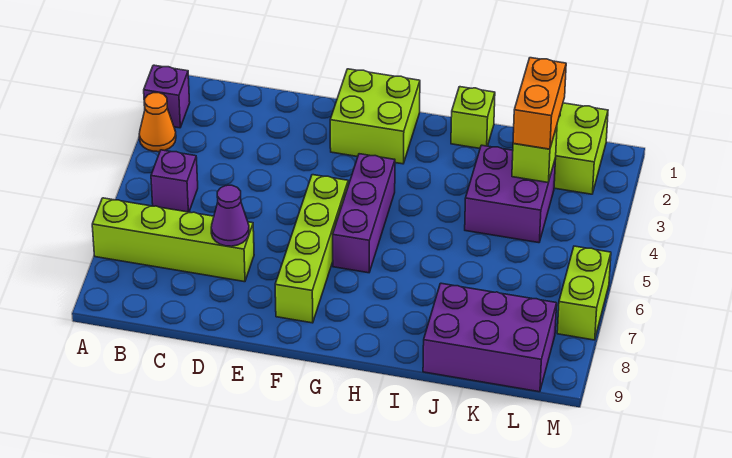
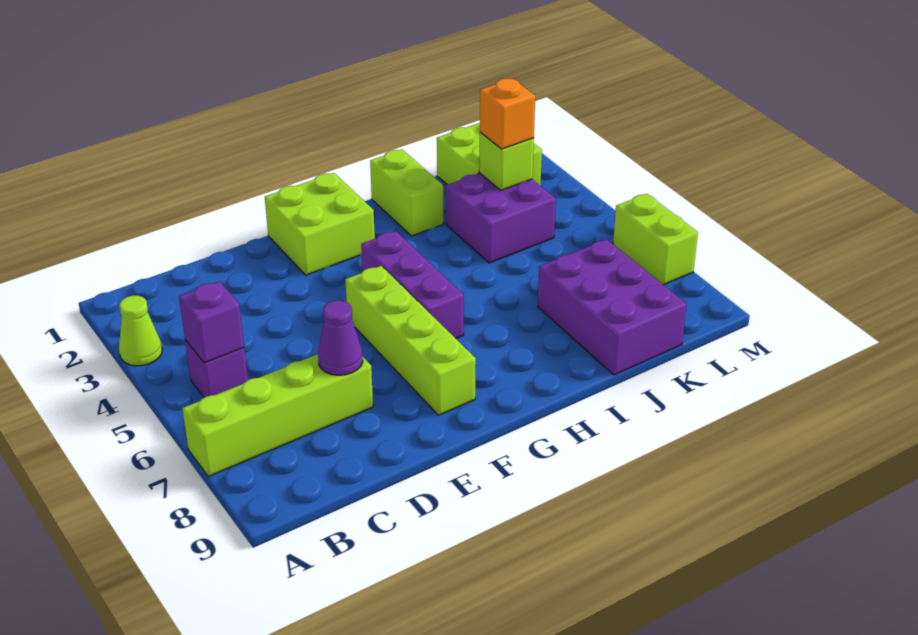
purple 1x1 brick [144,65,190,128] -> purple 1x1 brick moved to [179,281,244,363]
orange 1x1 cone [139,93,176,152] -> lime 1x1 cone [119,296,162,366]
lime 1x1 brick [451,87,495,148] -> lime 1x2 brick [370,150,443,236]
purple 2x3 brick [423,283,557,392] -> purple 2x3 brick turned to [538,239,687,375]
orange 1x2 brick [513,58,566,149] -> orange 1x1 brick [480,78,535,149]

